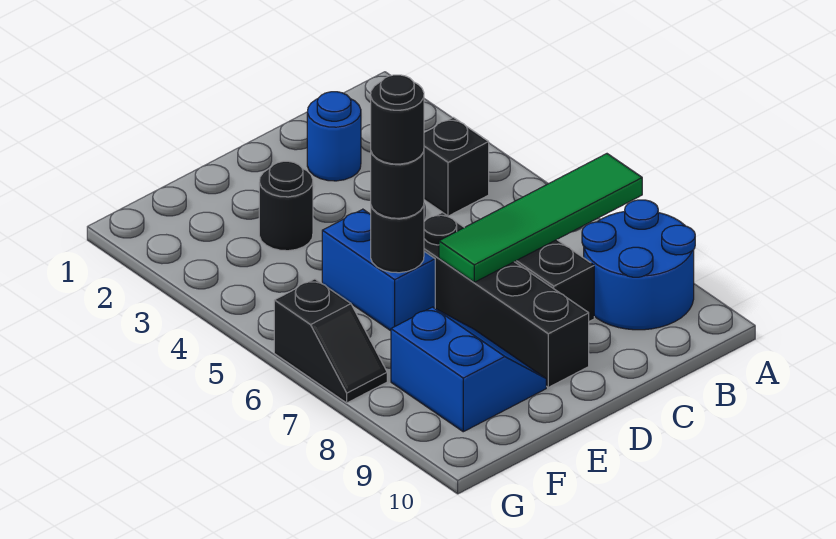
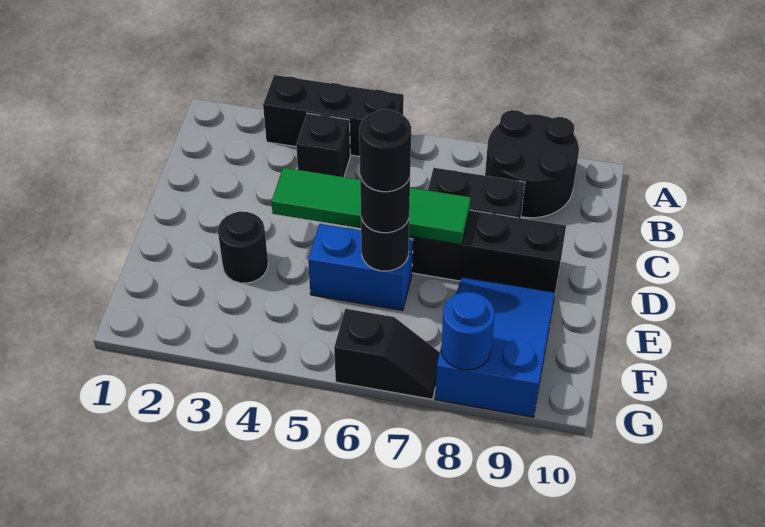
none -> black 1x3 brick [263,75,404,157]
green 1x4 tile [439,154,642,282] -> green 1x4 tile turned to [271,168,471,245]
blue 2x2 round brick [582,200,695,330] -> black 2x2 round brick [485,110,579,218]
blue 1x1 round brick [307,92,361,181] -> blue 1x1 round brick moved to [441,292,494,370]
blue 2x2 slope [391,307,546,432] -> blue 2x3 slope [435,277,555,417]

